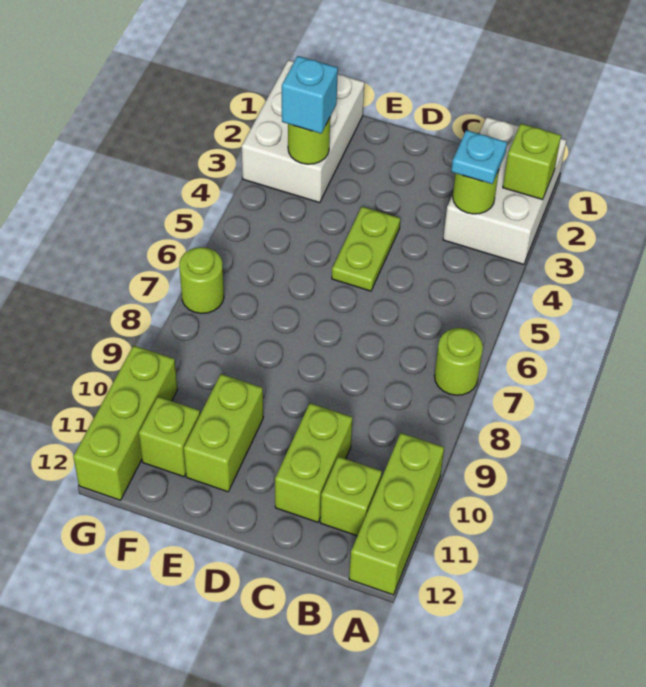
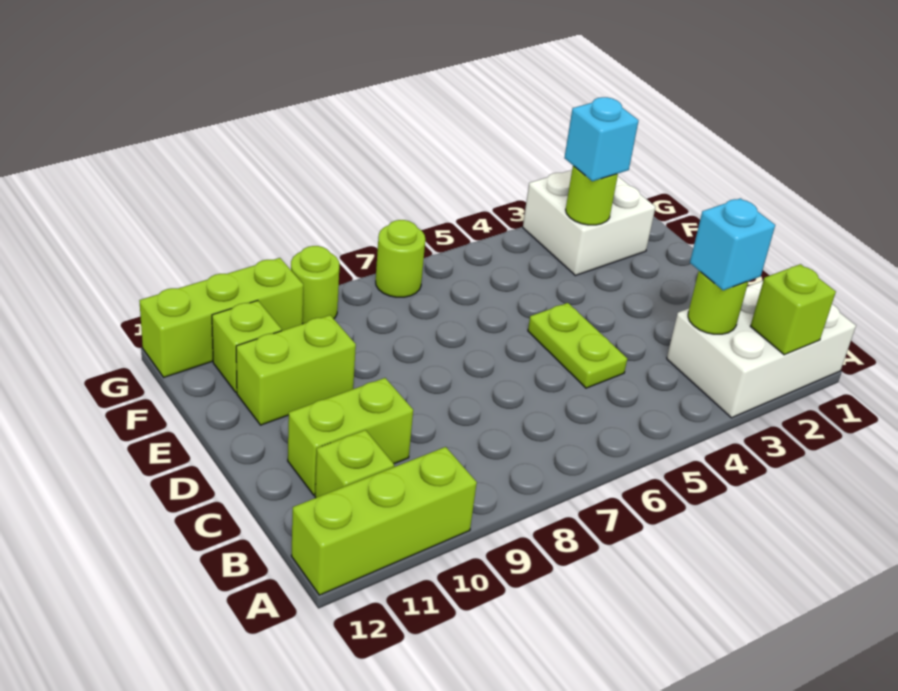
lime 1x1 round brick [434,328,483,395] -> lime 1x1 round brick moved to [291,246,339,324]
cyan 1x1 plate [451,130,507,184] -> cyan 1x1 brick [690,198,775,290]
lime 1x2 plate [332,207,400,291] -> lime 1x2 plate turned to [528,303,627,388]
white 2x3 brick [242,60,365,203] -> white 2x2 brick [523,170,655,276]

